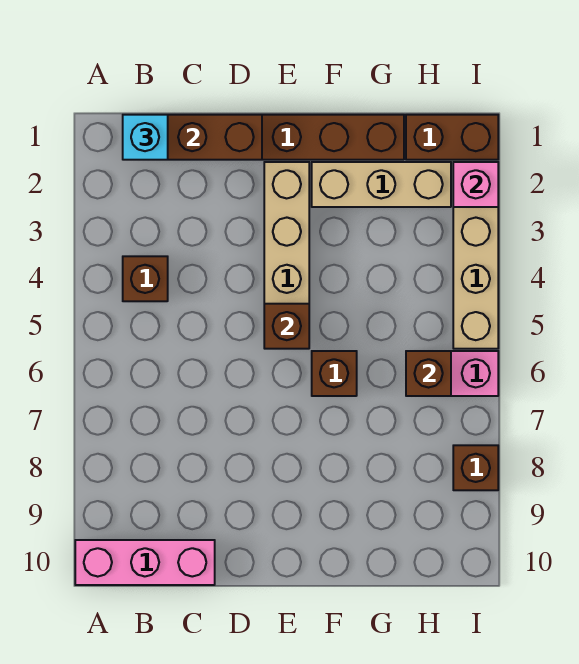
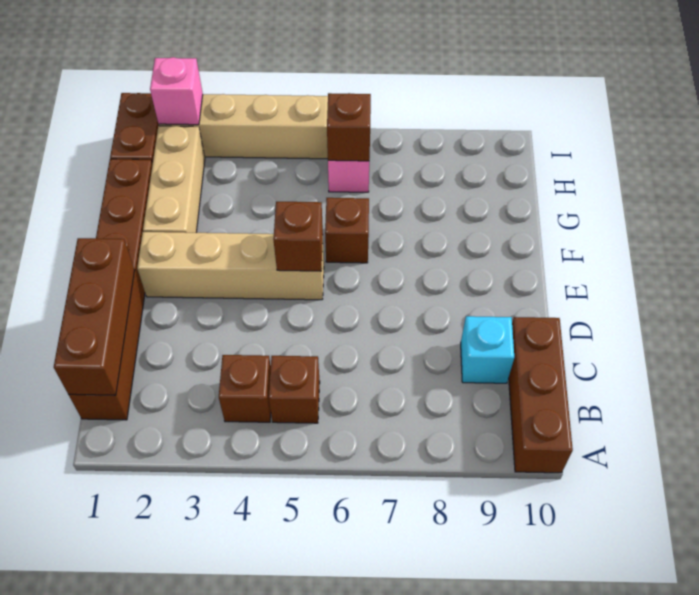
pink 1x3 brick [75,540,215,585] -> brown 1x3 brick [509,317,573,473]
cyan 1x1 brick [123,115,168,160] -> cyan 1x1 brick moved to [461,316,514,383]
brown 1x1 brick [453,445,498,490] -> brown 1x1 brick moved to [269,356,320,423]

